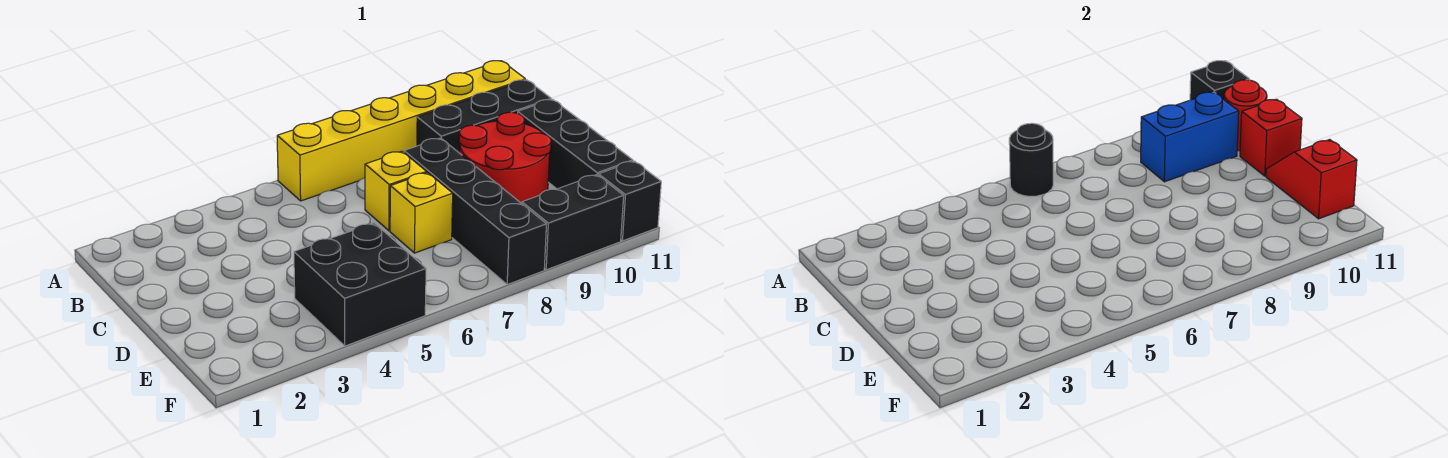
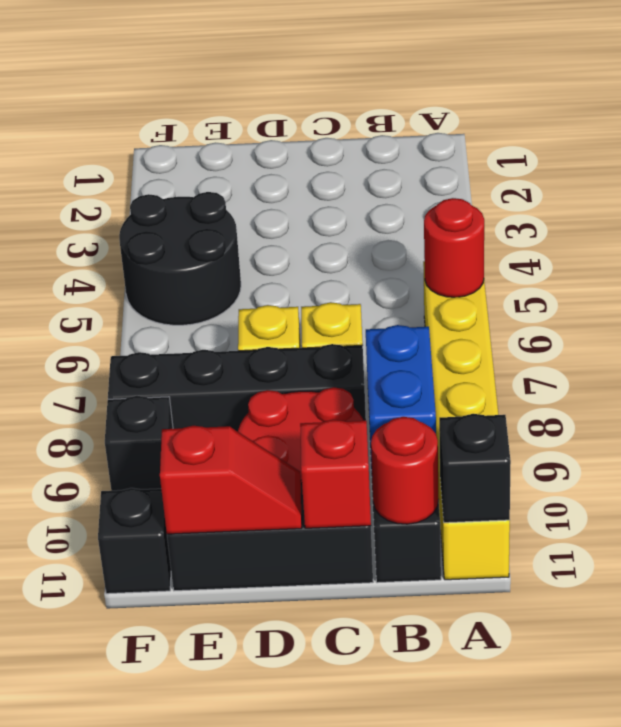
black 1x1 round brick [1009,123,1053,196] -> red 1x1 round brick [424,198,484,297]
black 2x2 brick [294,223,426,346] -> black 2x2 round brick [119,192,241,325]
black 1x2 brick [522,175,624,270] -> black 1x1 brick [105,396,173,491]

